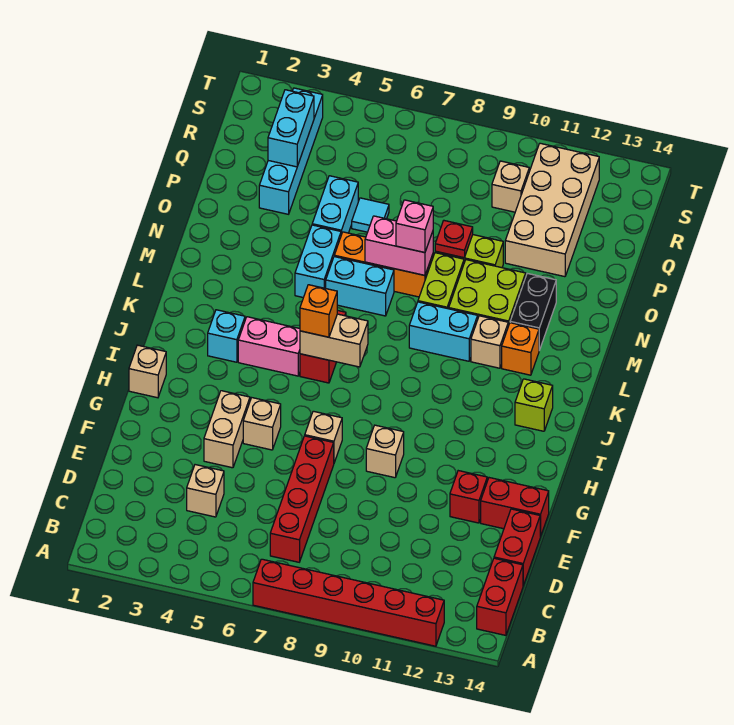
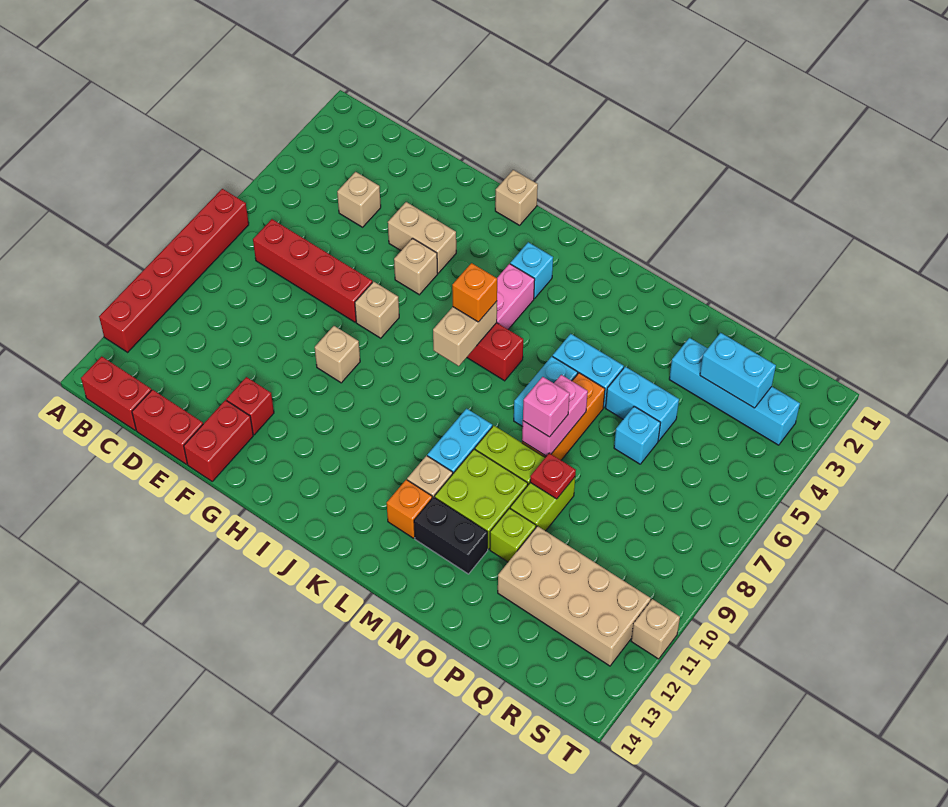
lime 1x1 brick [515,379,553,431] -> lime 1x1 brick moved to [490,508,536,562]
cyan 1x1 tile [352,198,389,232] -> cyan 1x1 brick [614,406,660,464]
tan 1x1 brick [492,161,529,212] -> tan 1x1 brick moved to [631,599,680,659]

